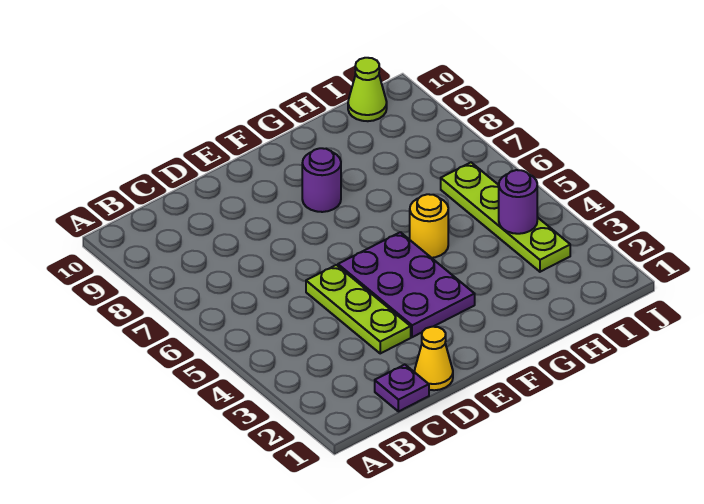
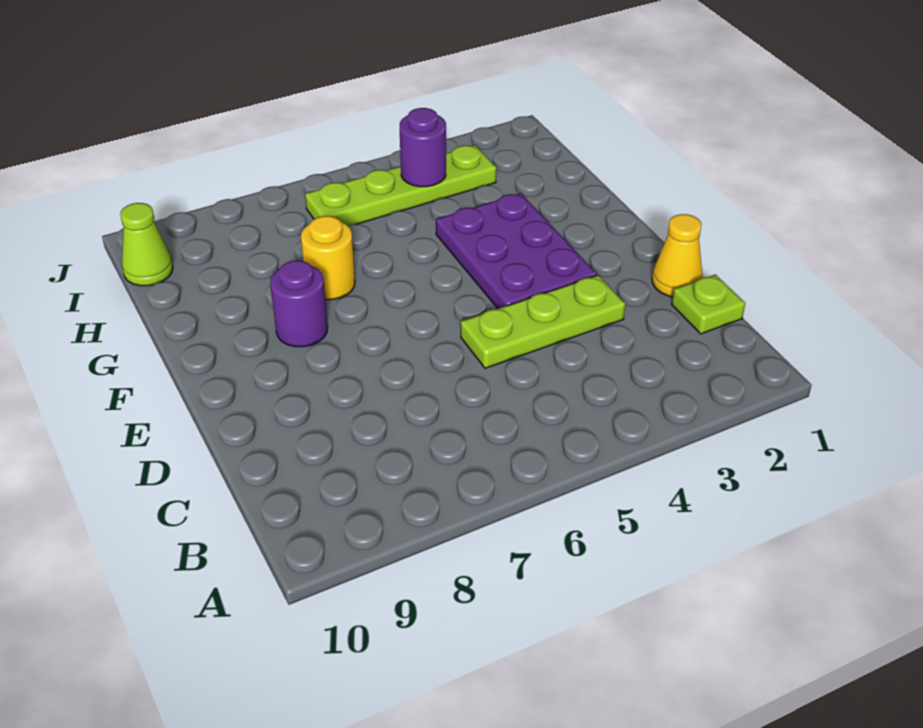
purple 1x1 plate [375,364,429,412] -> lime 1x1 plate [672,275,745,334]
purple 2x3 plate [338,232,475,337] -> purple 2x3 plate turned to [436,193,597,309]
yellow 1x1 round brick [410,194,448,258] -> yellow 1x1 round brick moved to [301,216,355,300]

